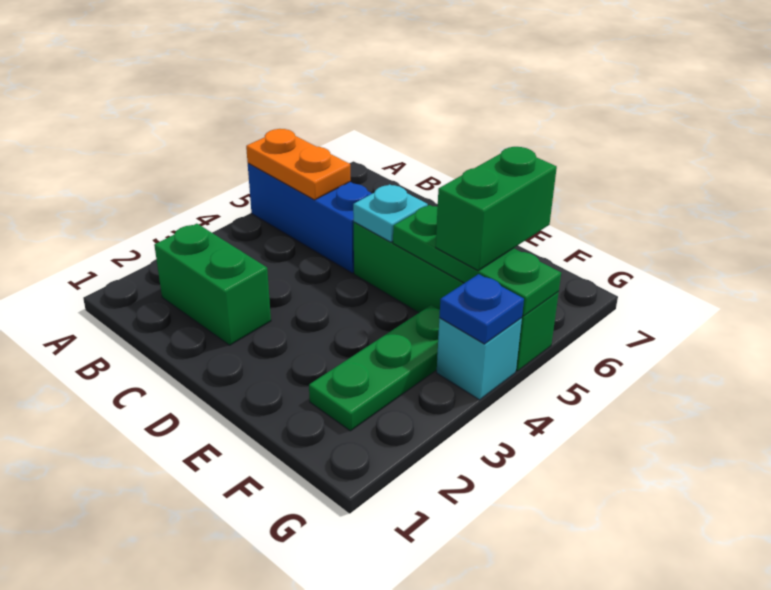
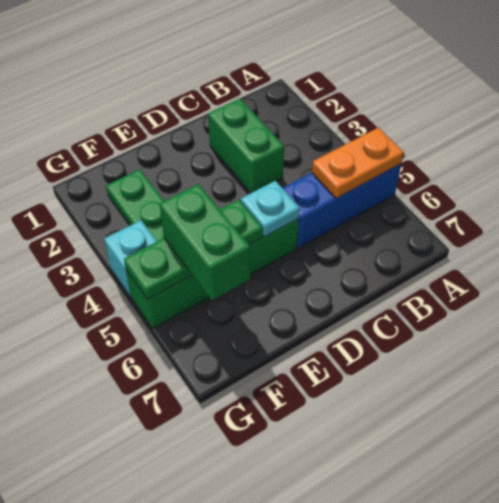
green 1x2 brick [154,224,271,345] -> green 1x2 brick turned to [208,99,284,193]
blue 1x1 plate [439,274,524,344] -> none

